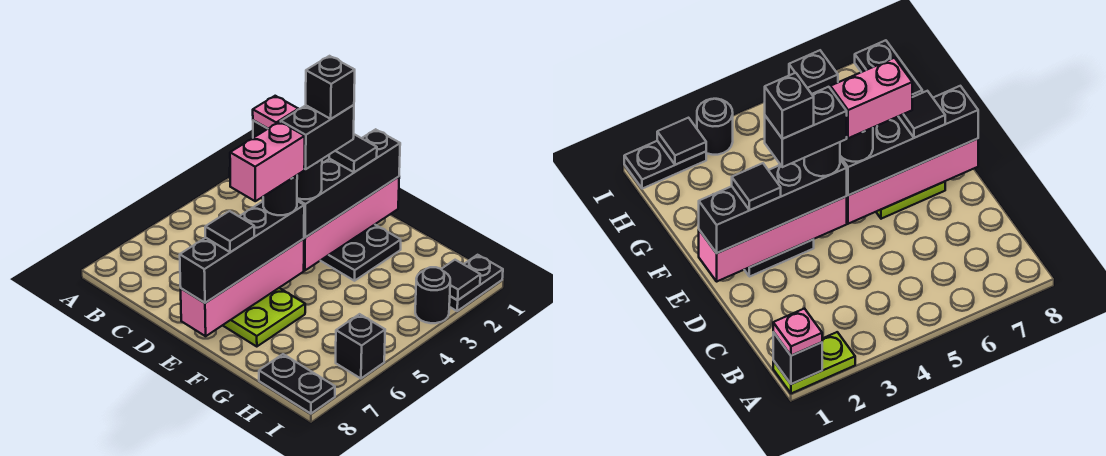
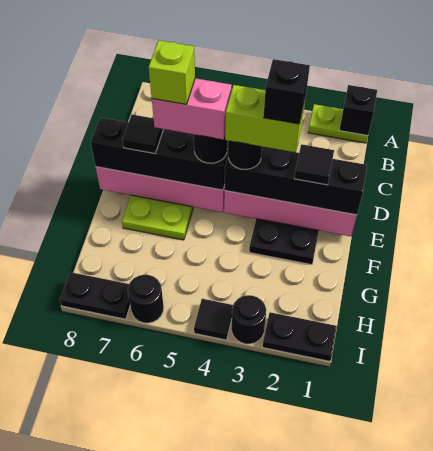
pink 1x1 plate [253,96,298,128] -> none
black 1x2 brick [281,105,354,169] -> lime 1x2 brick [225,85,305,152]
none -> lime 1x1 brick [149,40,195,104]
black 1x2 plate [259,354,335,414] -> black 1x2 plate turned to [60,272,130,319]
black 1x1 tile [441,260,480,300] -> black 1x1 tile moved to [194,299,233,340]
black 1x1 brick [336,314,385,378] -> black 1x1 round brick [128,275,164,323]

